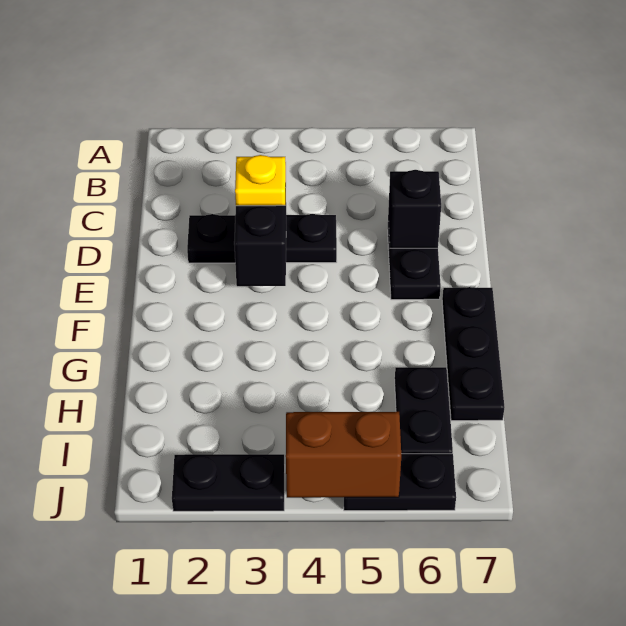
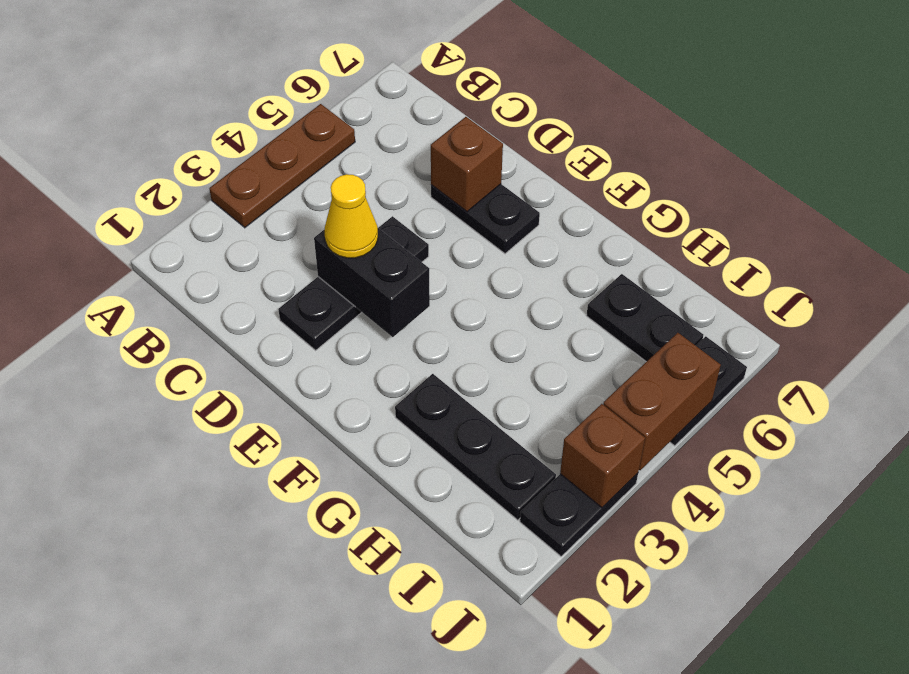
none -> brown 1x3 plate [209,104,355,228]
yellow 1x1 plate [235,155,286,206] -> yellow 1x1 cone [325,174,378,258]
black 1x1 brick [388,170,441,248] -> brown 1x1 brick [431,117,503,212]
black 1x3 plate [442,287,504,421] -> black 1x3 plate moved to [395,374,556,520]
none -> brown 1x1 brick [560,404,645,508]

